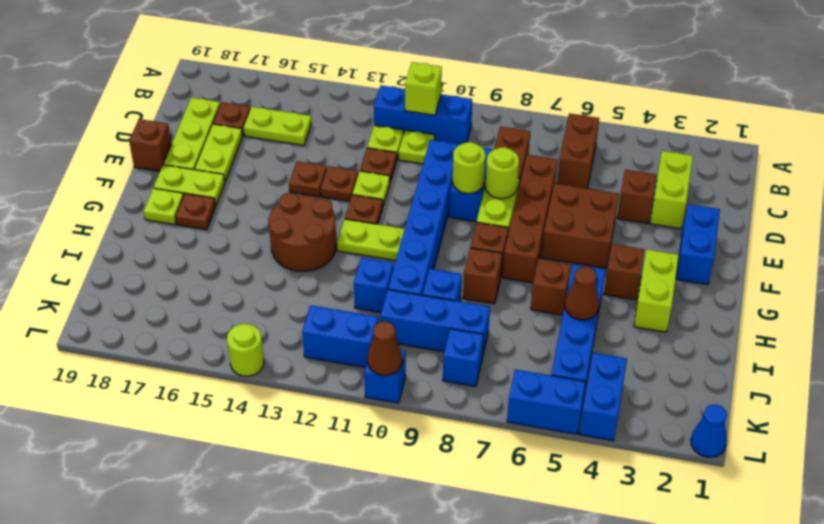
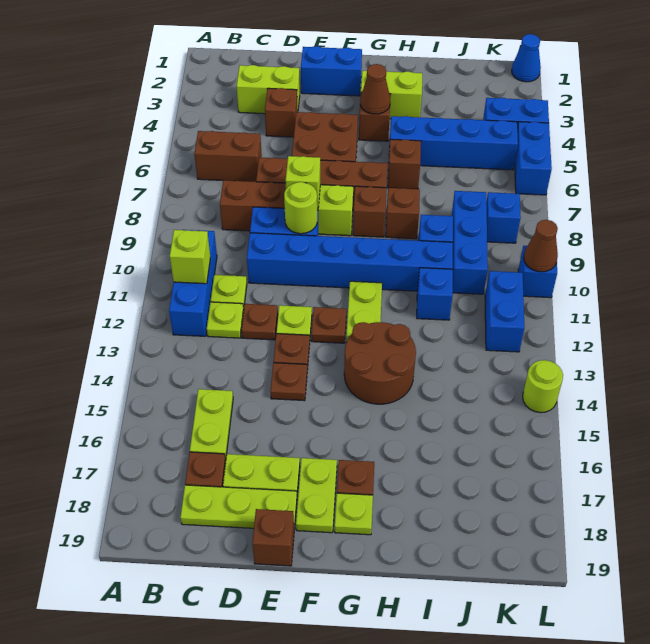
lime 1x1 round brick [485,147,519,199] -> lime 1x1 brick [286,156,320,208]
brown 1x1 cone [565,267,599,320] -> brown 1x1 cone moved to [360,64,390,114]

